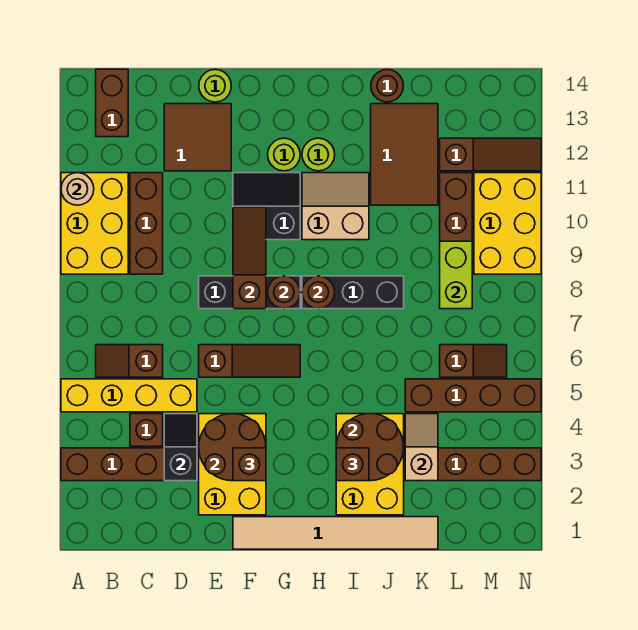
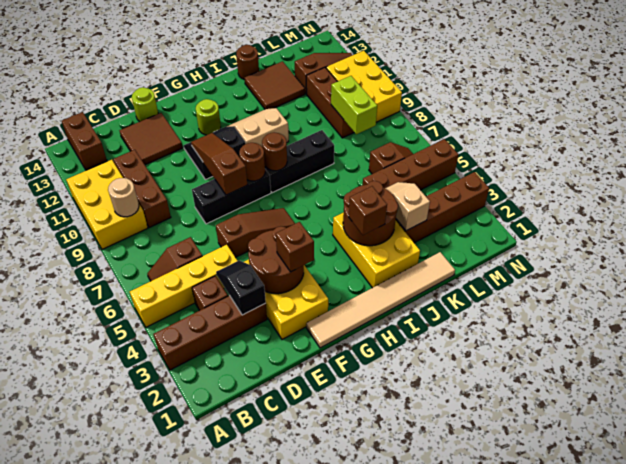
tan 1x1 round brick [61,173,94,205] -> tan 1x1 round brick moved to [108,178,139,217]
lime 1x1 round brick [302,138,335,171] -> none
brown 2x3 tile [371,104,438,205] -> brown 2x2 tile [245,61,305,109]

